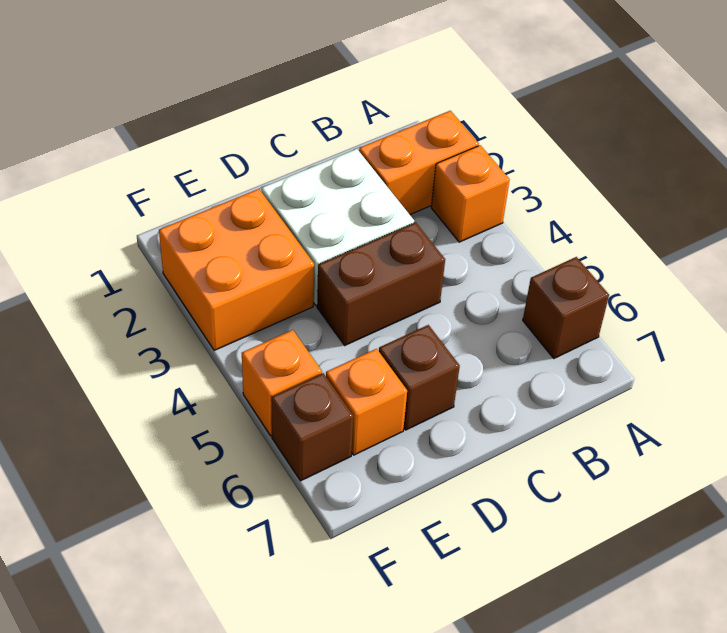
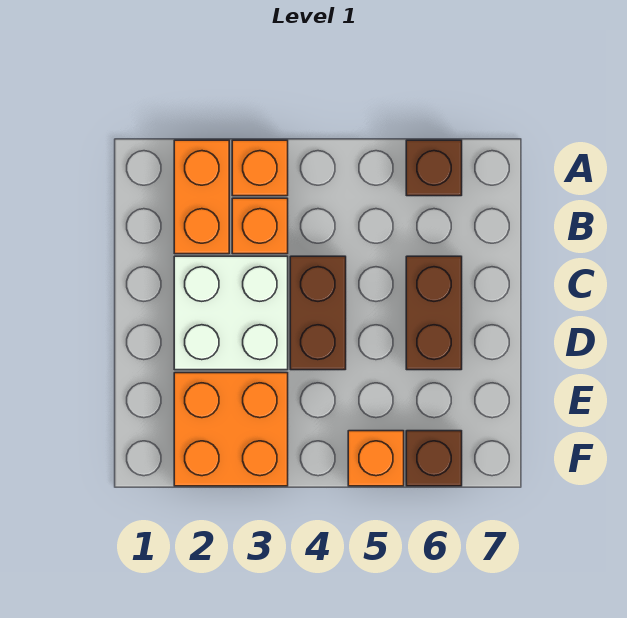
brown 1x1 brick [379,325,460,430] -> brown 1x2 brick [406,256,462,370]
orange 1x1 brick [326,349,407,455] -> orange 1x1 brick moved to [232,198,288,254]

